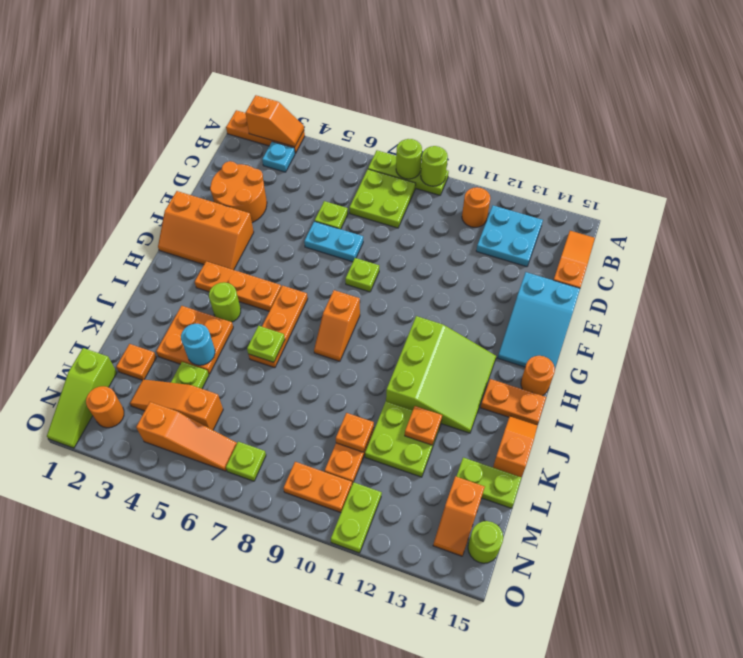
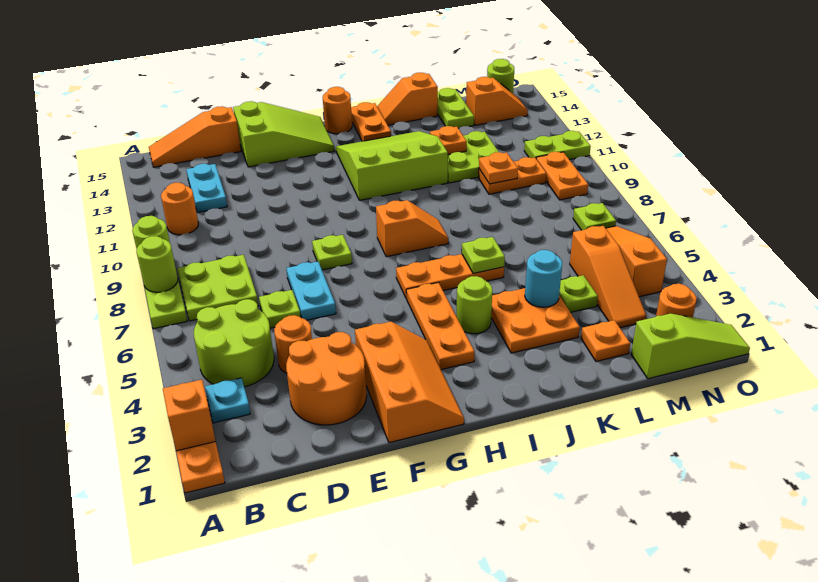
none -> lime 2x2 round brick [194,299,274,387]
cyan 2x2 plate [476,206,543,267] -> cyan 1x2 plate [186,164,227,213]
none -> orange 1x1 round brick [274,315,312,373]
cyan 2x3 slope [498,272,580,367] -> lime 2x3 slope [233,101,334,167]

